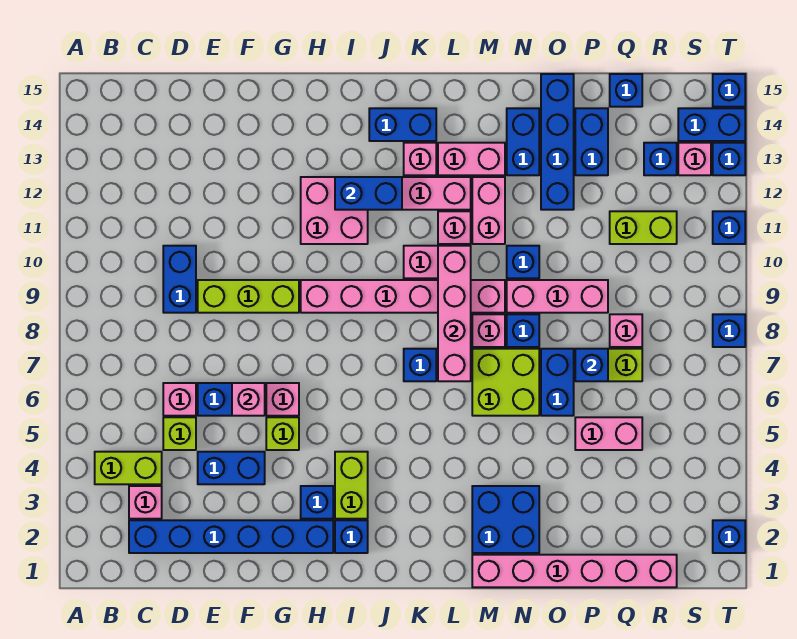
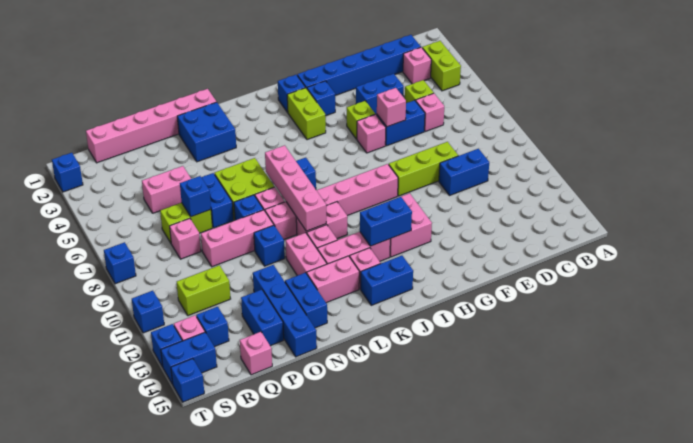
lime 1x2 brick [95,452,162,484] -> lime 1x2 brick turned to [422,41,461,91]
blue 1x2 brick [163,246,196,313] -> blue 1x2 brick turned to [439,149,489,195]
blue 1x1 brick [610,74,642,107] -> pink 1x1 brick [240,332,272,375]

